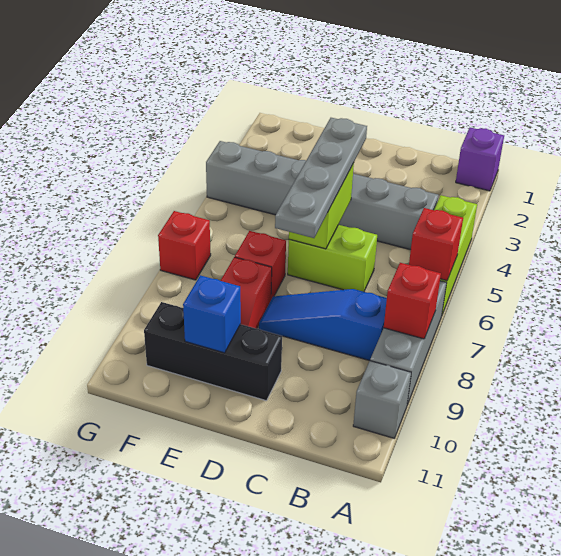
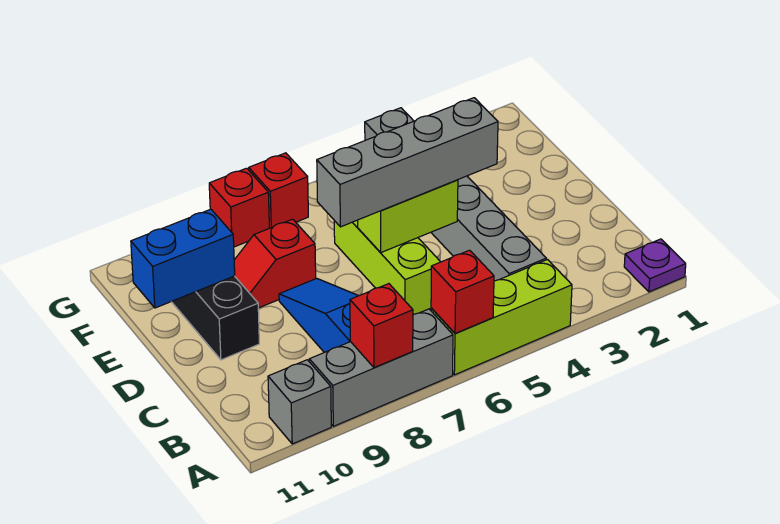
purple 1x1 brick [456,128,504,191] -> purple 1x1 plate [624,239,686,292]
lime 1x2 brick [288,225,377,292] -> lime 1x3 brick [334,220,440,315]
grey 1x4 plate [275,118,367,238] -> grey 1x4 brick [317,98,498,227]
red 1x1 brick [235,231,286,299] -> red 1x1 brick moved to [209,168,269,247]
blue 1x1 brick [183,275,241,353] -> blue 1x2 brick [131,209,235,308]

